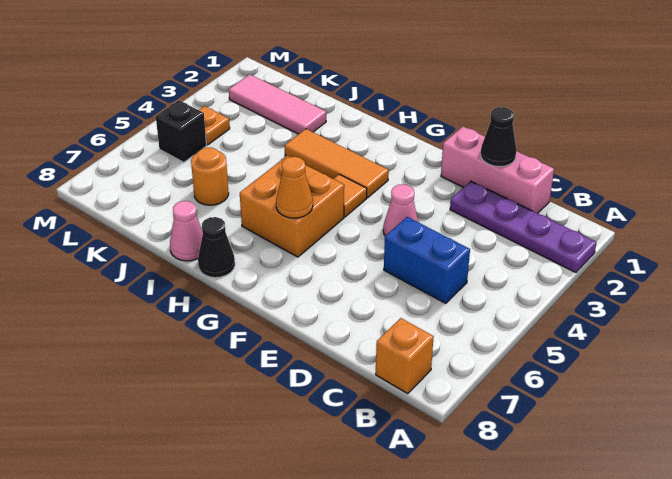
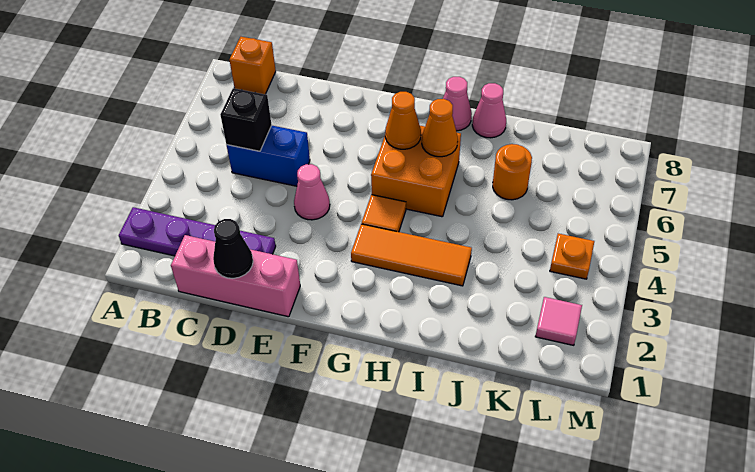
none -> orange 1x1 cone [422,99,458,157]
black 1x1 cone [198,217,235,278] -> pink 1x1 cone [443,77,472,131]
pink 1x3 tile [229,74,326,134] -> pink 1x1 tile [535,297,582,345]
black 1x1 brick [156,100,207,162] -> black 1x1 brick moved to [220,88,272,151]

